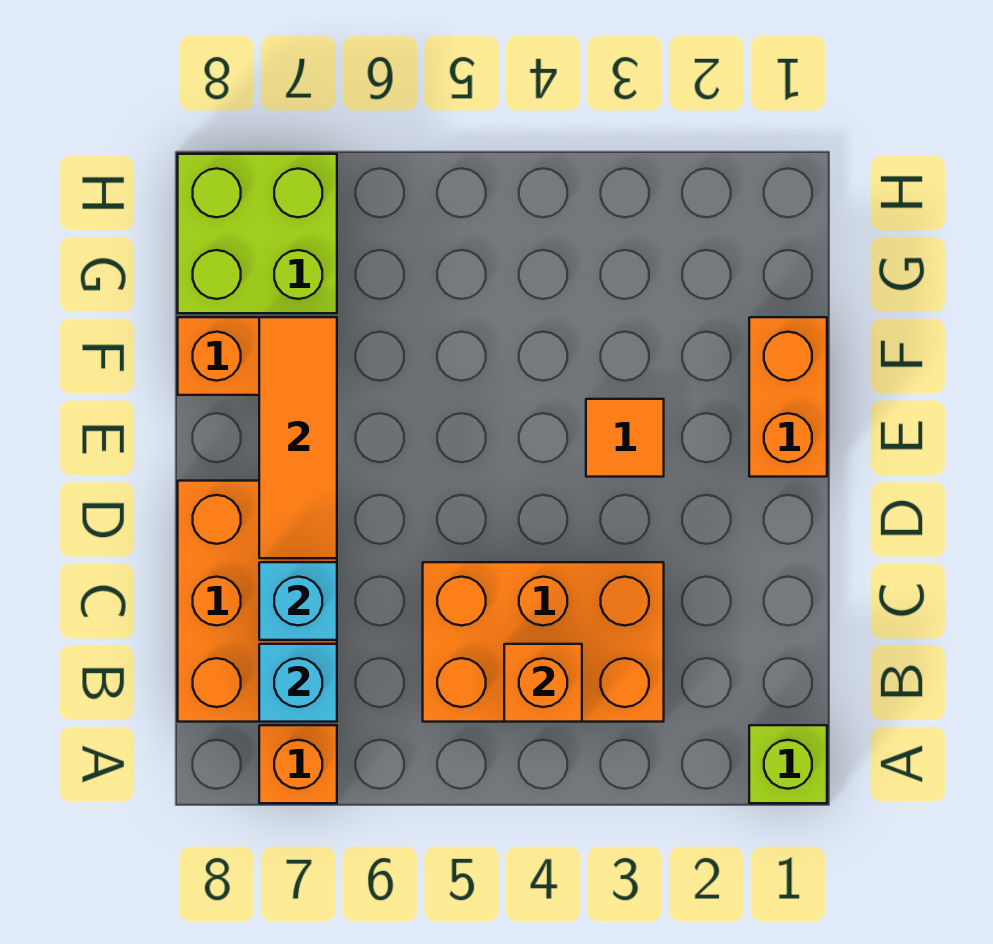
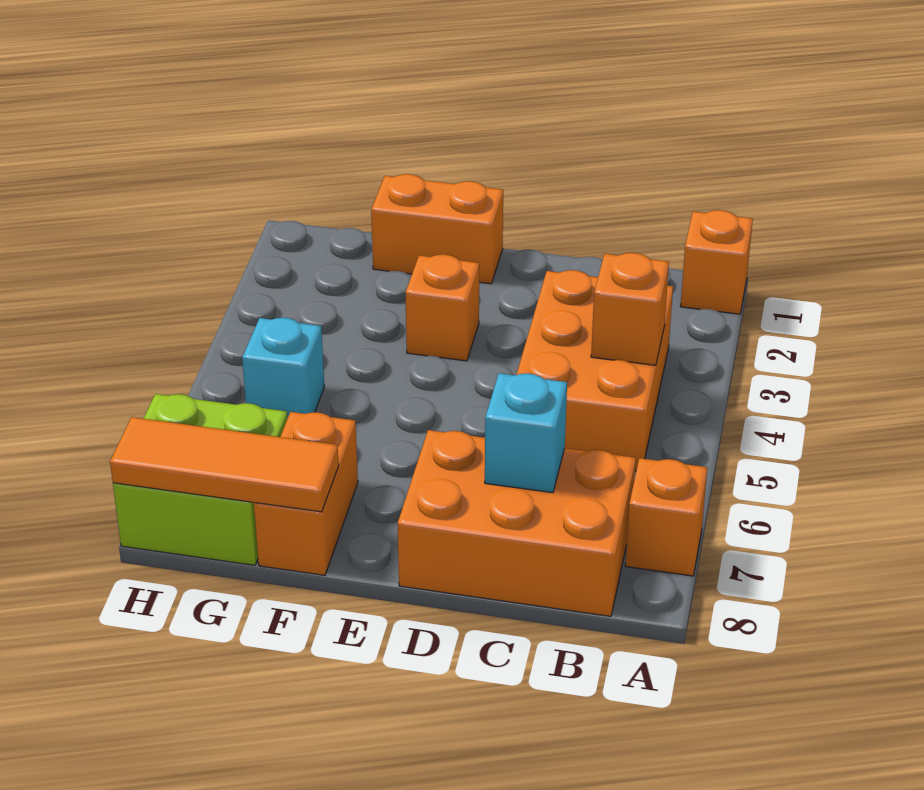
lime 1x1 brick [749,725,827,803] -> orange 1x1 brick [680,210,753,314]
cyan 1x1 brick [259,644,337,722] -> cyan 1x1 brick moved to [242,318,324,418]
orange 1x3 tile [259,317,337,558] -> orange 1x3 tile moved to [110,417,339,512]
orange 1x1 tile [586,399,664,477] -> orange 1x1 brick [405,254,479,361]

